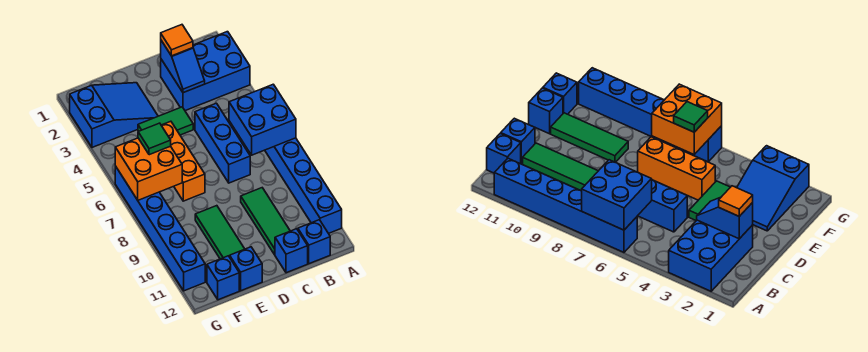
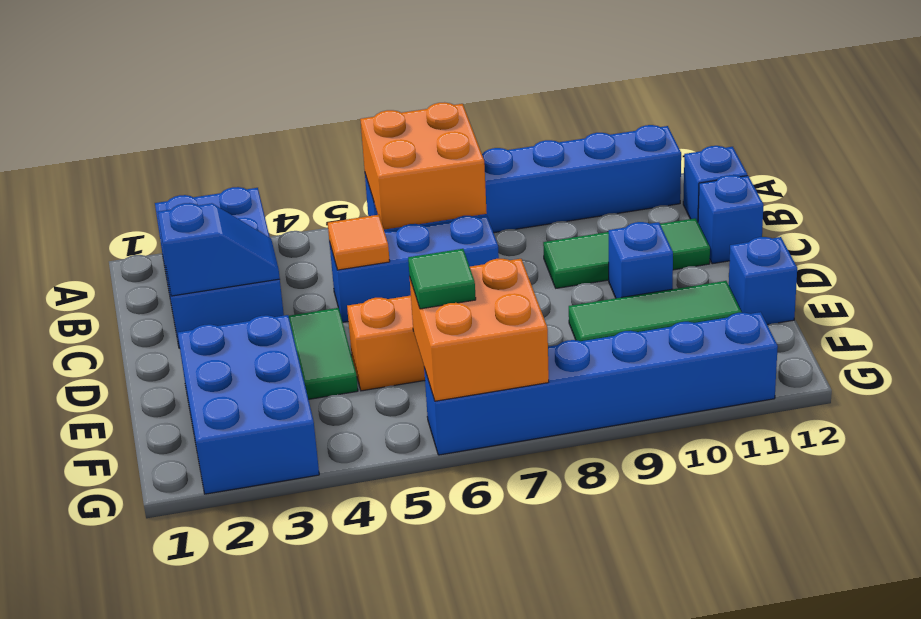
blue 2x2 brick [229,84,296,155] -> orange 2x2 brick [360,102,487,230]
orange 1x1 tile [161,25,193,56] -> orange 1x1 tile moved to [328,215,390,270]
blue 2x3 slope [70,83,158,147] -> blue 2x3 brick [178,315,319,494]
blue 1x1 brick [207,256,239,300] -> blue 1x1 brick moved to [609,222,673,298]

